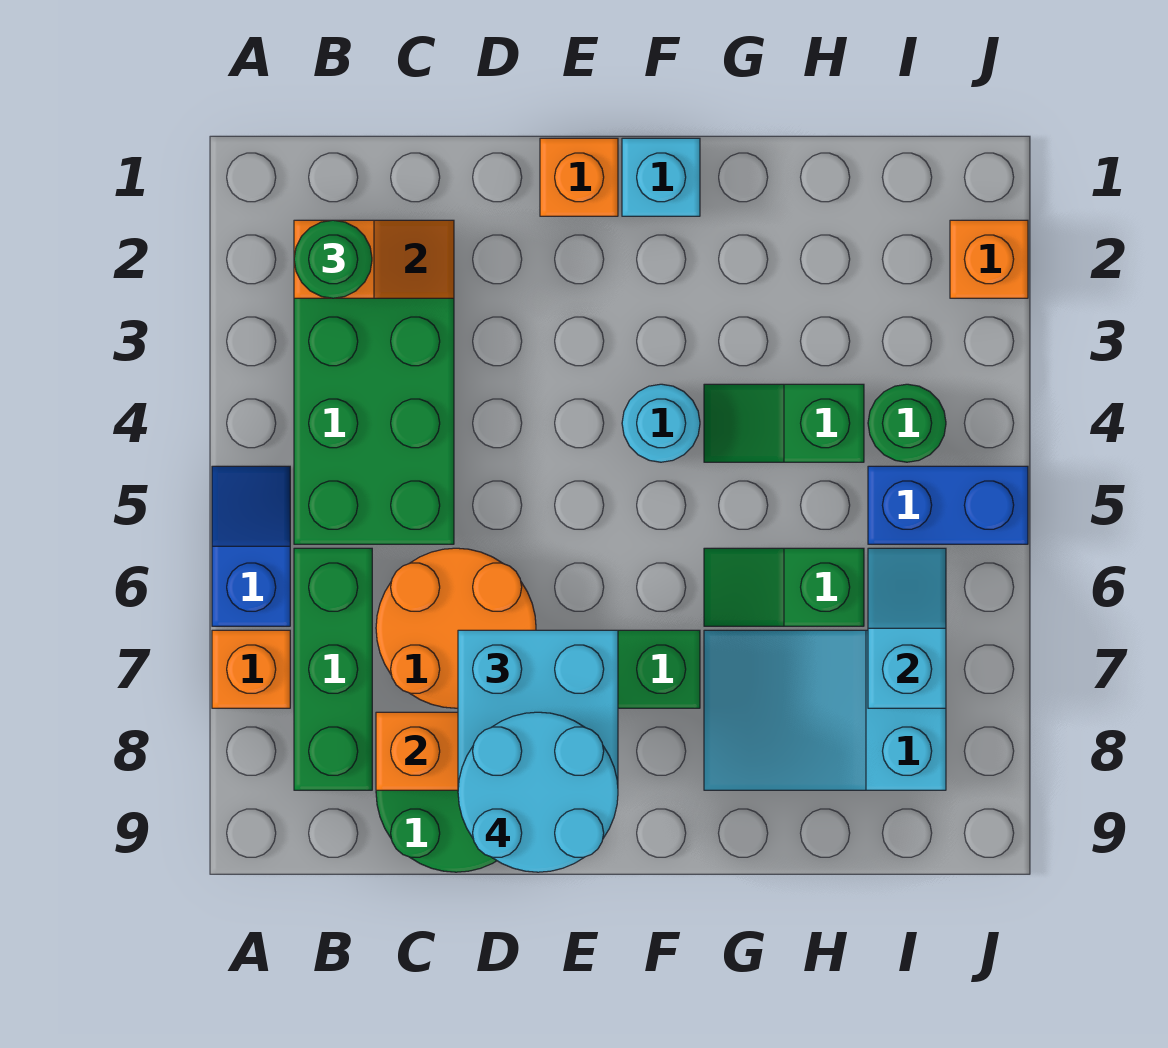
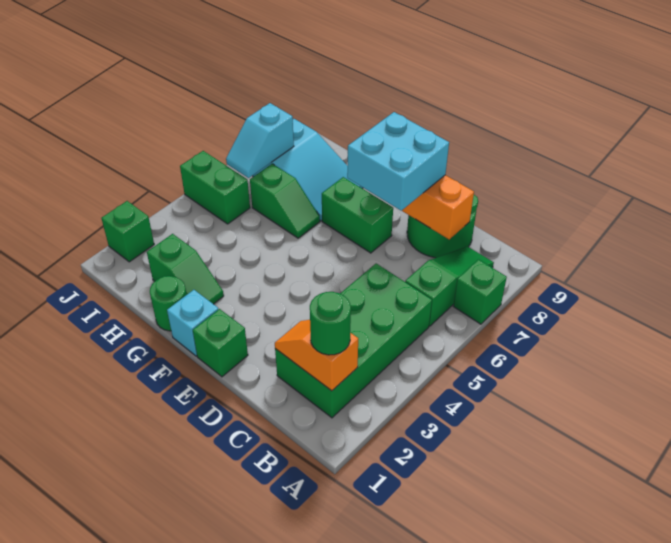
blue 1x2 slope [212,466,290,626] -> none
orange 1x1 brick [212,630,290,708] -> green 1x1 brick [453,260,507,324]
green 1x3 brick [294,548,372,790] -> green 1x3 slope [405,246,494,326]
orange 2x2 round brick [376,548,536,708] -> none
cyan 2x2 round brick [458,712,618,872] -> none
orange 1x1 brick [540,138,618,216] -> green 1x1 brick [193,309,248,377]
cyan 1x1 round brick [622,384,700,462] -> none
green 1x2 slope [704,384,864,462] -> green 1x2 slope moved to [147,234,224,304]
green 1x1 round brick [868,384,946,462] -> green 1x1 round brick moved to [150,276,187,331]
blue 1x2 brick [868,466,1028,544] -> green 1x2 brick [180,151,250,224]
orange 1x1 brick [950,220,1028,298] -> green 1x1 brick [101,201,154,262]

